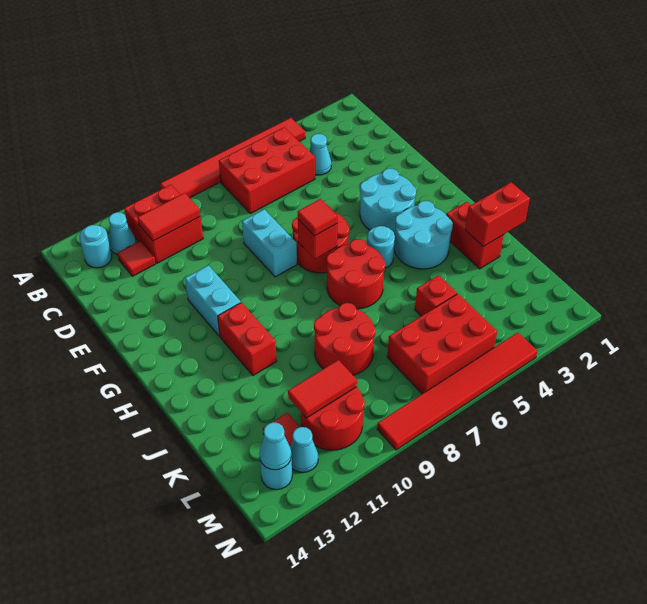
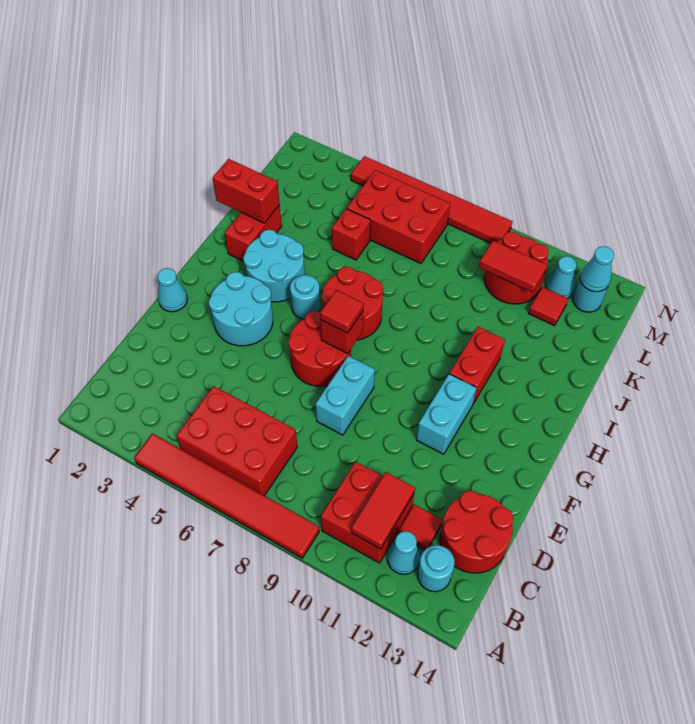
cyan 1x1 cone [309,134,331,175] -> cyan 1x1 cone moved to [157,268,187,312]
red 1x2 tile [137,193,200,241] -> red 1x2 tile turned to [351,472,415,549]
red 2x2 round brick [314,303,375,375] -> red 2x2 round brick moved to [440,491,513,573]

